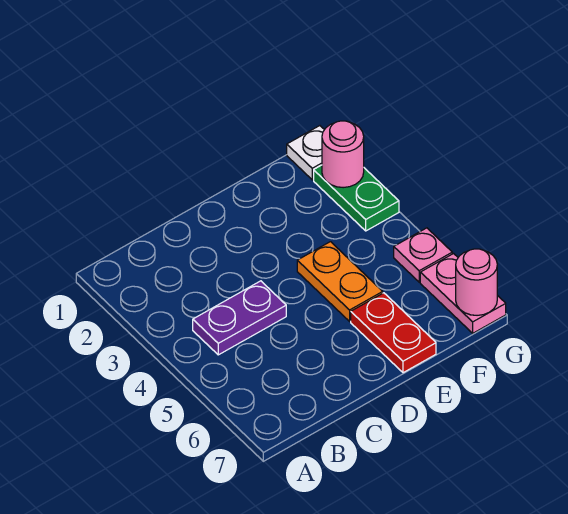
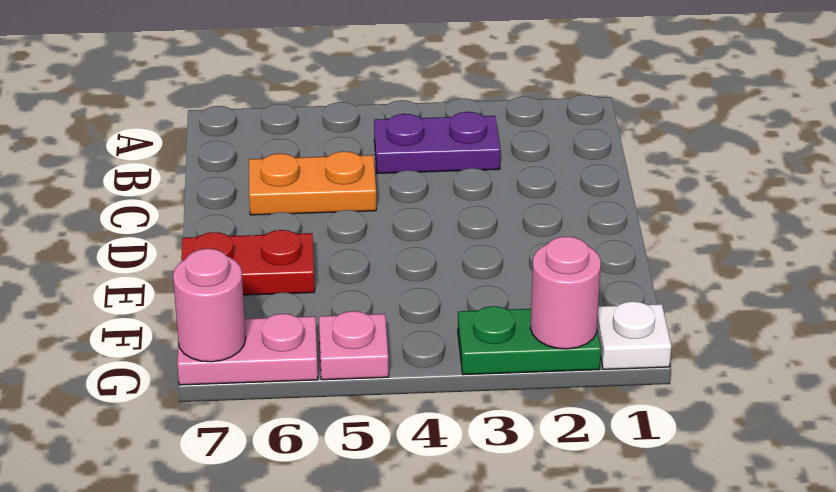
purple 1x2 plate [193,281,286,355] -> purple 1x2 plate turned to [374,112,500,173]
orange 1x2 plate [297,242,383,321] -> orange 1x2 plate moved to [249,151,376,215]

